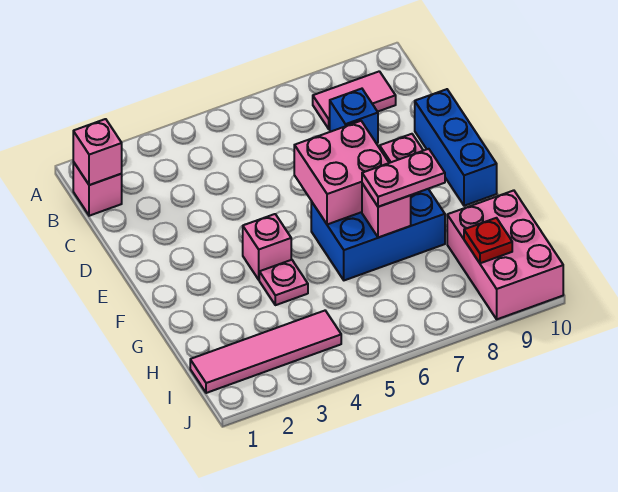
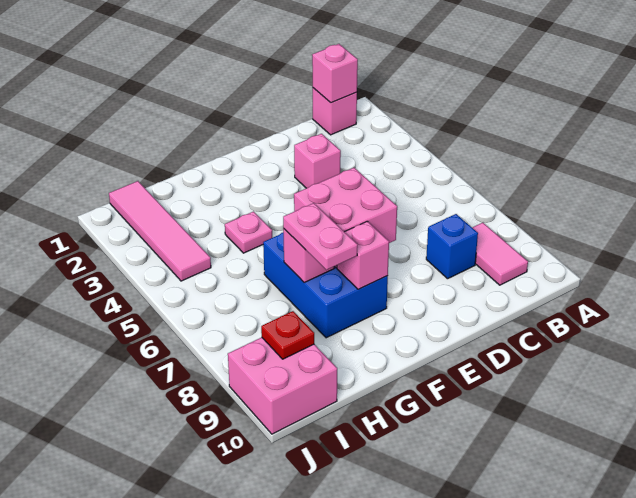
blue 1x3 brick [415,89,497,206] -> none
pink 1x1 brick [243,214,291,280] -> pink 1x1 brick moved to [294,134,341,188]
pink 2x3 brick [447,190,563,319] -> pink 2x2 brick [228,337,337,434]

